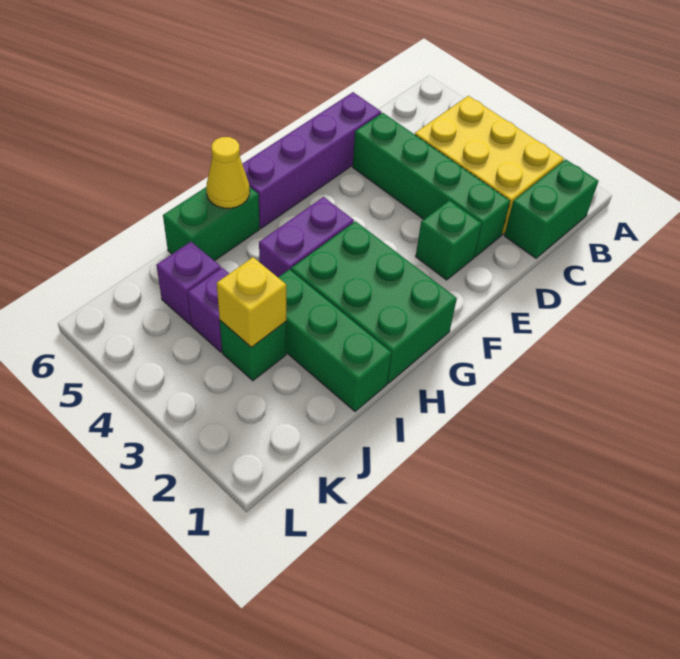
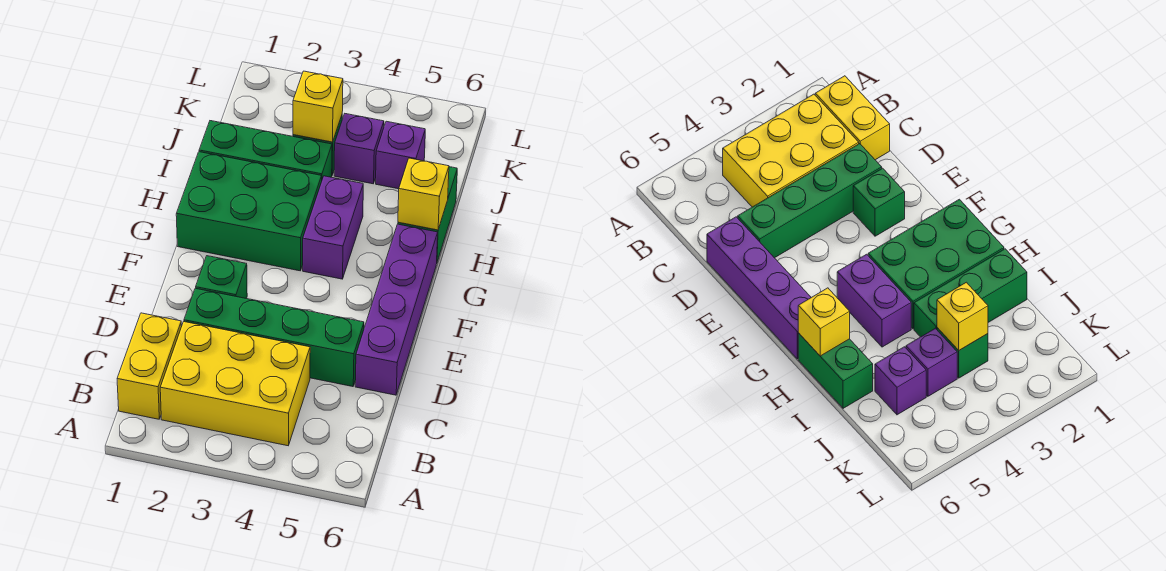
green 1x2 brick [504,159,598,258] -> yellow 1x2 brick [117,313,182,419]
yellow 1x1 cone [206,137,250,208] -> yellow 1x1 brick [398,158,449,230]

